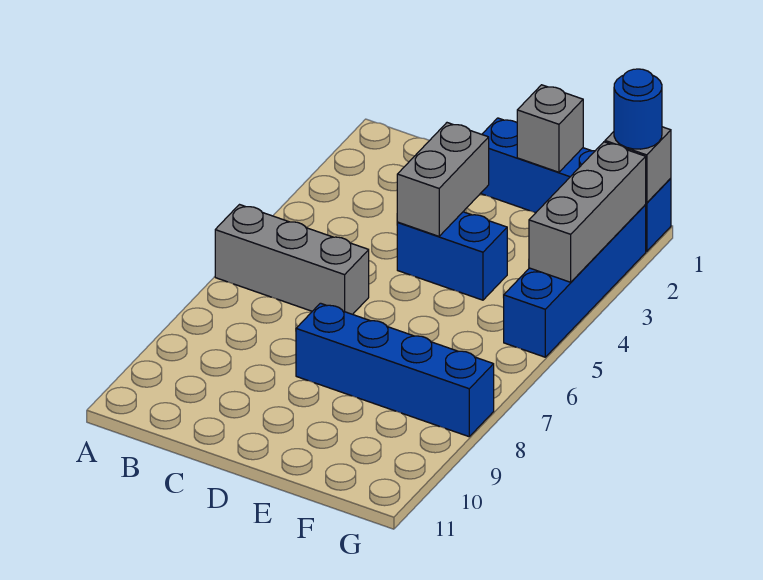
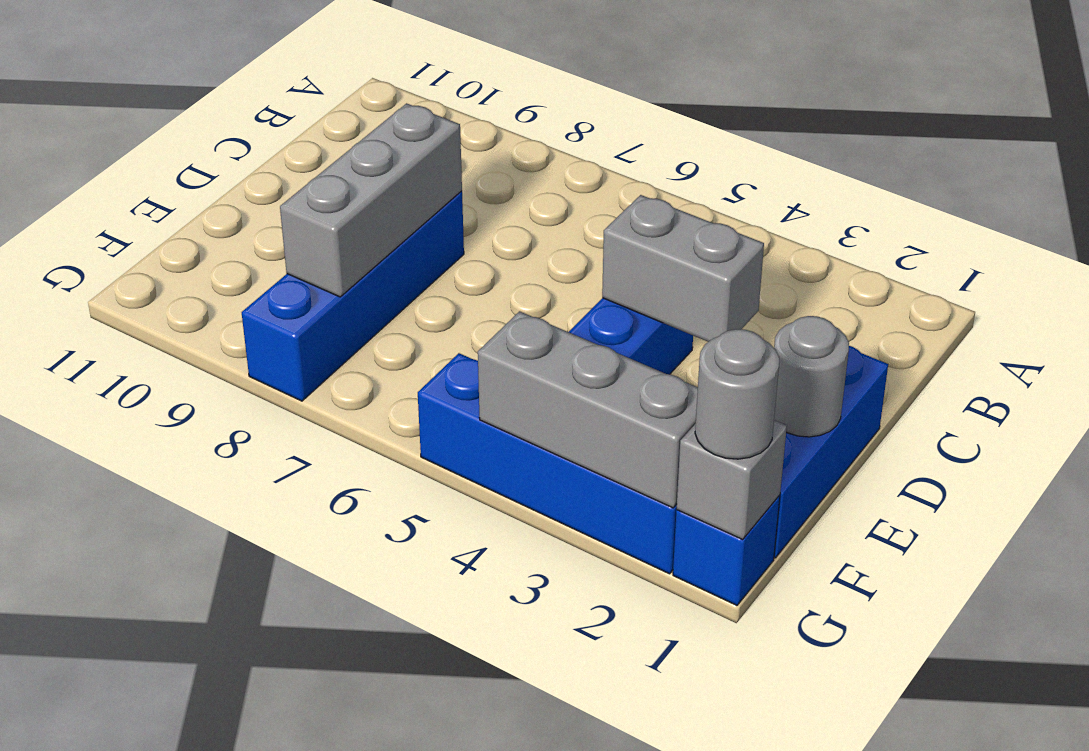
grey 1x3 brick [215,205,369,314] -> grey 1x3 brick moved to [280,103,462,297]
grey 1x1 brick [517,85,583,172] -> grey 1x1 round brick [774,316,849,437]
blue 1x1 round brick [614,69,662,149] -> grey 1x1 round brick [695,329,779,459]

